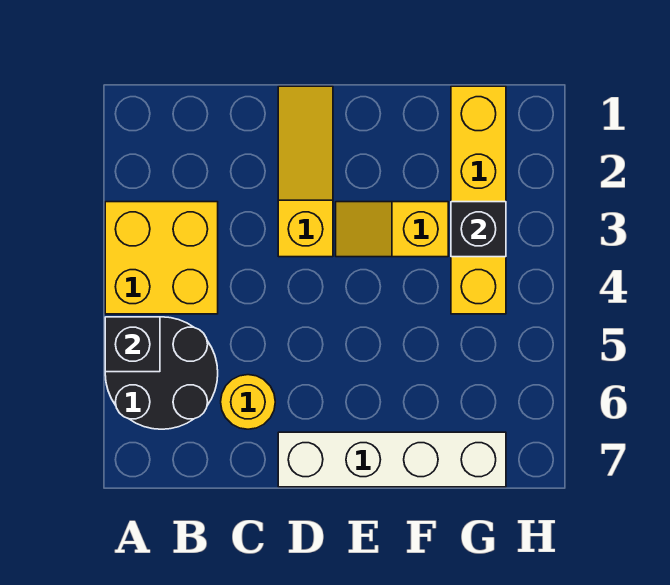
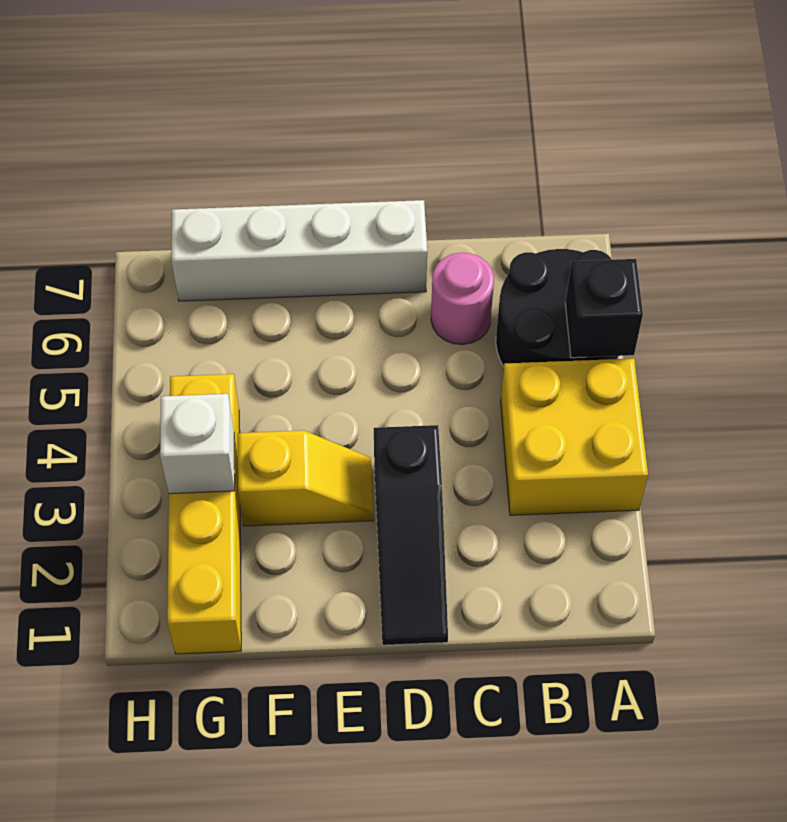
yellow 1x1 round brick [221,375,275,429] -> pink 1x1 round brick [431,253,494,345]
yellow 1x3 slope [278,86,333,257] -> black 1x3 slope [374,425,448,645]
black 1x1 brick [451,202,506,257] -> white 1x1 brick [160,394,235,494]

